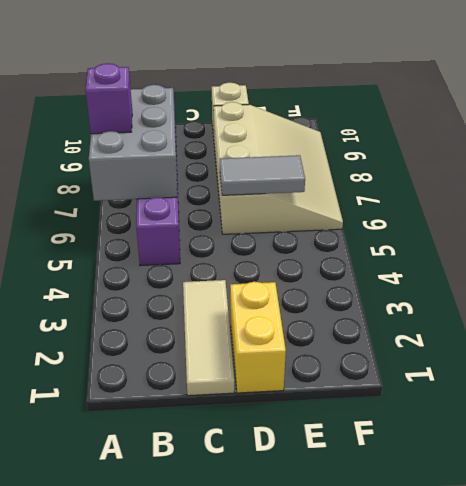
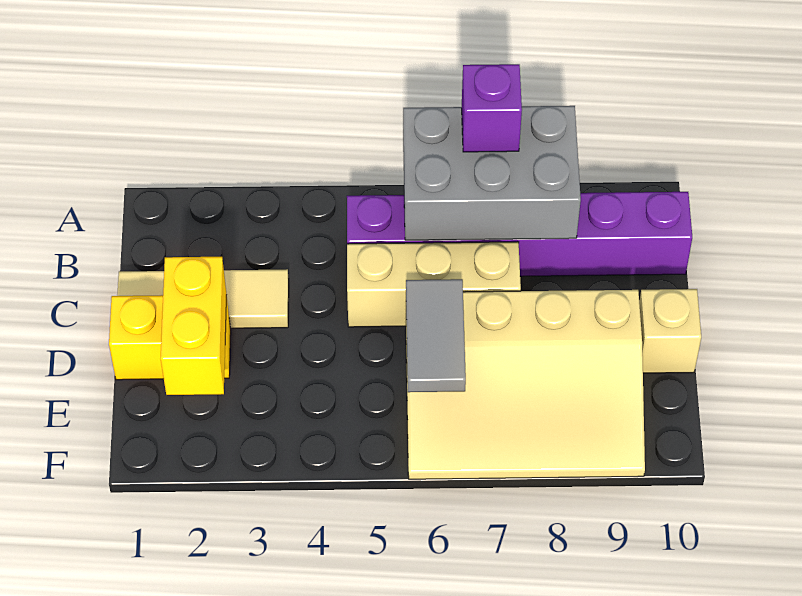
none -> tan 1x3 brick [347,242,521,327]
none -> yellow 1x2 brick [161,257,227,395]

